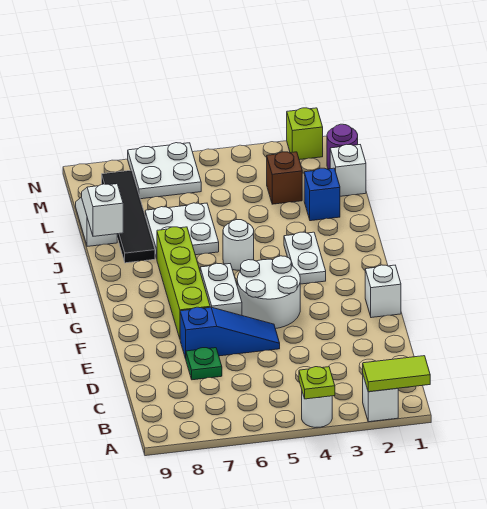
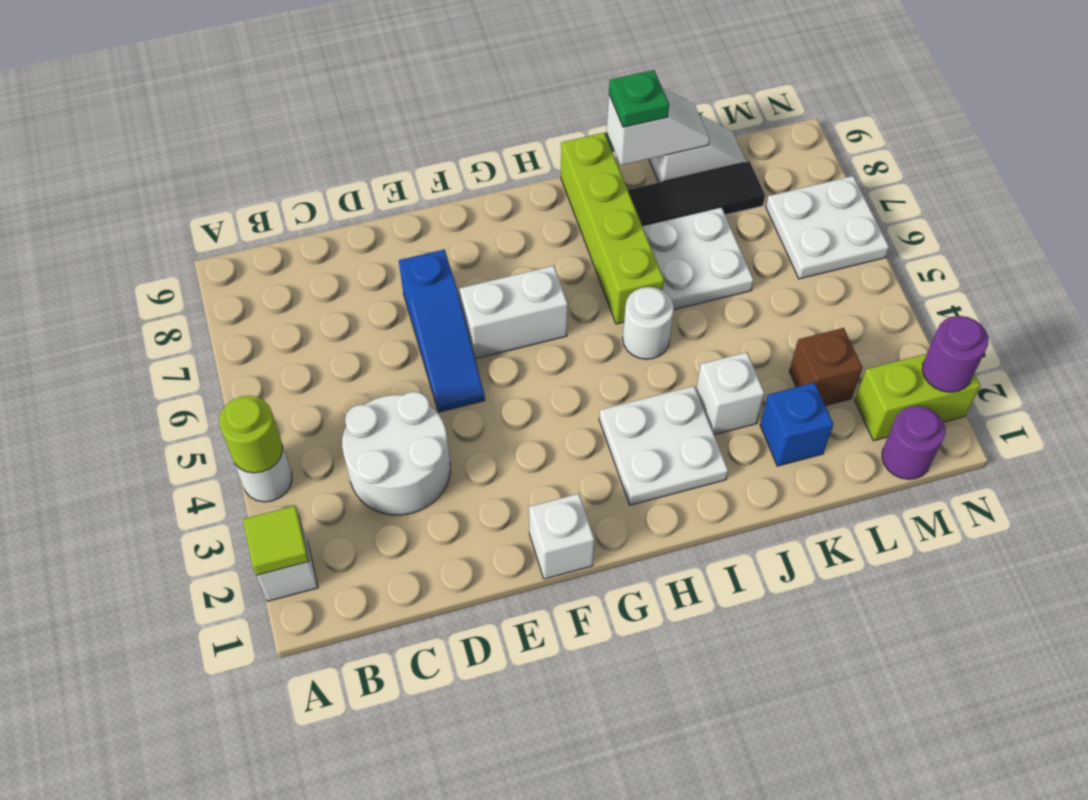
lime 1x2 tile [363,356,430,392] -> lime 1x1 tile [243,506,309,575]
lime 1x1 plate [299,367,335,399] -> lime 1x1 round brick [219,396,283,473]
green 1x1 plate [186,348,222,380] -> green 1x1 plate moved to [609,70,669,127]
white 2x2 round brick [237,256,300,329] -> white 2x2 round brick moved to [342,392,450,515]
lime 1x4 brick [157,227,210,338] -> lime 1x4 brick turned to [561,133,664,324]
white 1x2 plate [284,232,326,284] -> white 2x2 plate [599,386,728,505]
black 1x4 tile [102,170,155,263] -> black 1x3 tile [628,161,765,226]
white 1x1 brick [330,144,366,196] -> white 1x1 brick moved to [696,352,765,435]
lime 1x1 brick [287,108,323,160] -> lime 1x2 brick [855,354,980,441]
none -> purple 1x1 round brick [922,316,989,392]

